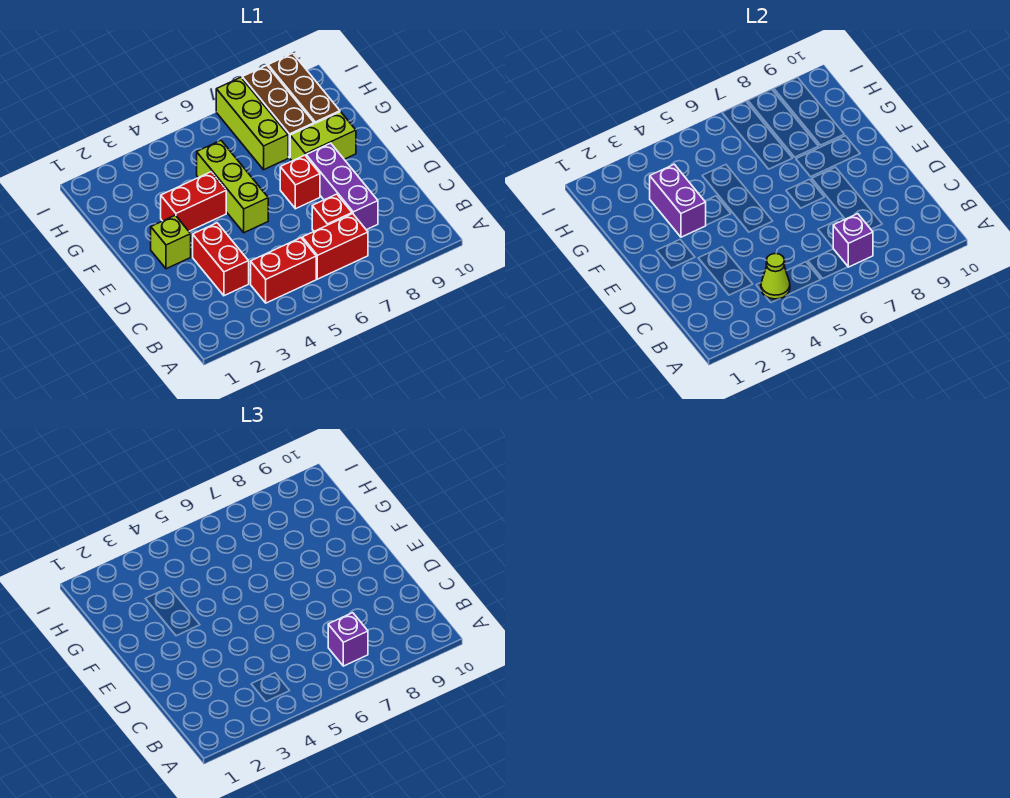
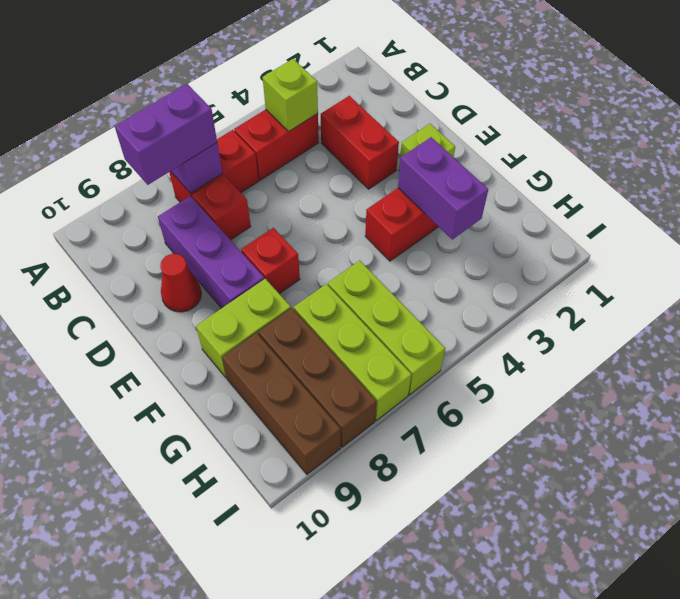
lime 1x1 cone [761,253,790,299] -> lime 1x1 brick [263,59,318,132]
purple 1x1 brick [328,613,368,666] -> purple 1x2 brick [115,84,217,185]
none -> red 1x1 cone [160,254,201,312]
lime 1x3 brick [197,141,268,233] -> lime 1x3 brick moved to [328,260,445,395]

